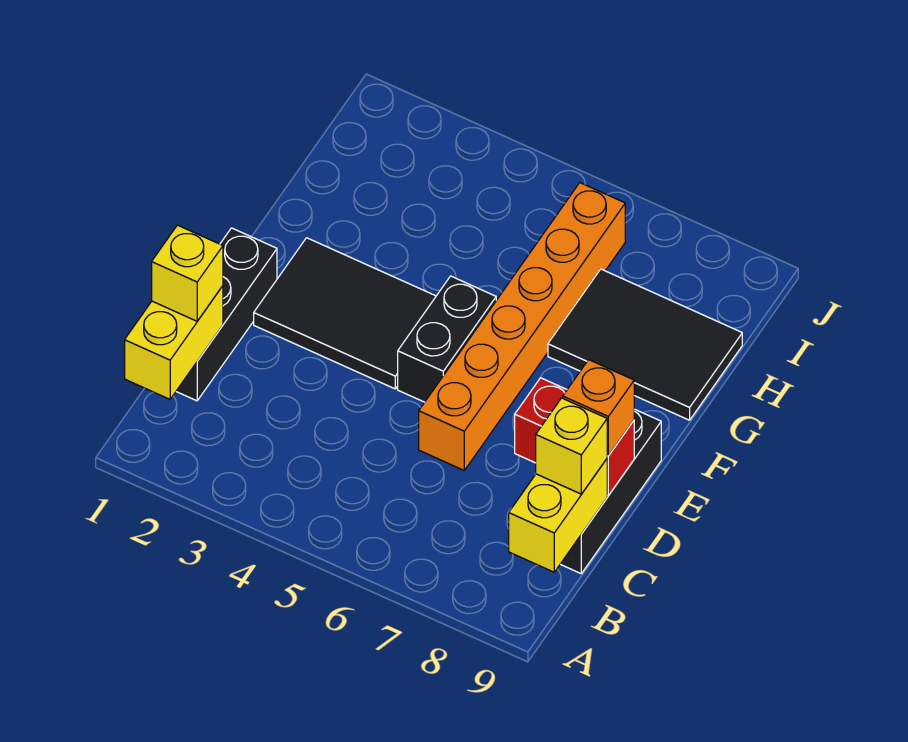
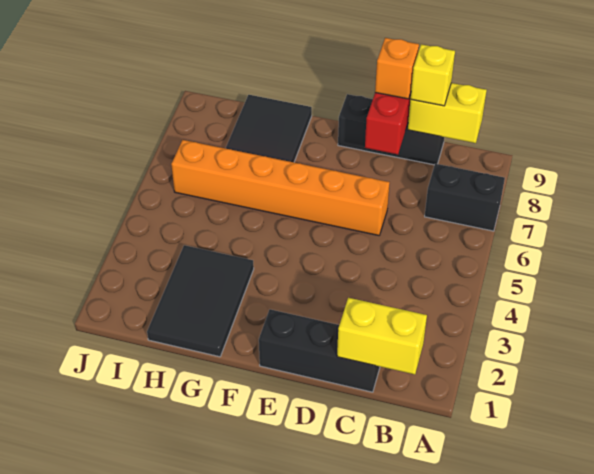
yellow 1x1 brick [152,225,223,321] -> none
black 2x3 tile [254,238,436,389] -> black 2x3 tile moved to [147,245,254,357]
black 1x2 brick [398,276,496,402] -> black 1x2 brick moved to [425,164,505,231]

